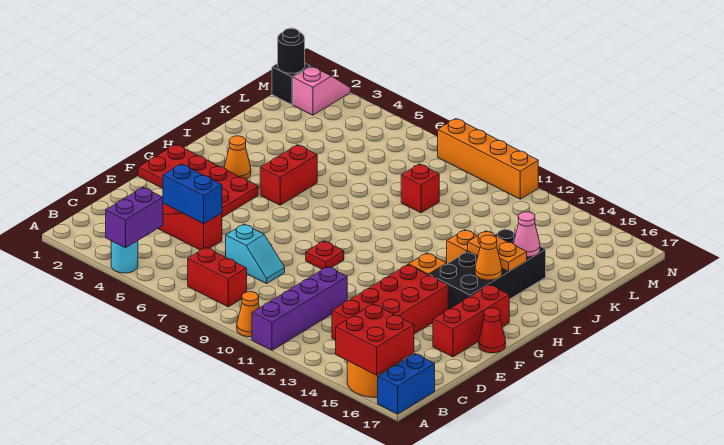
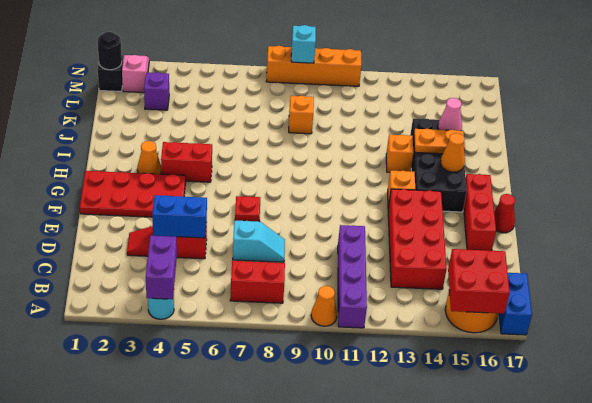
red 1x1 plate [306,241,344,269] -> red 1x1 plate moved to [235,196,260,222]
red 1x2 brick [260,145,317,205] -> red 1x2 brick turned to [161,142,212,182]
red 1x1 brick [401,164,439,213] -> orange 1x1 brick [289,96,314,134]
none -> purple 1x1 brick [144,72,169,110]
none -> cyan 1x1 brick [291,25,316,63]

